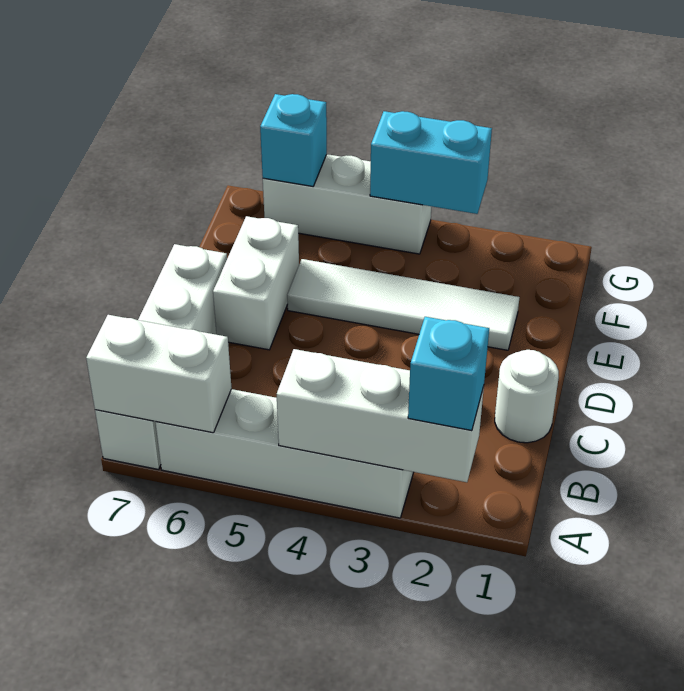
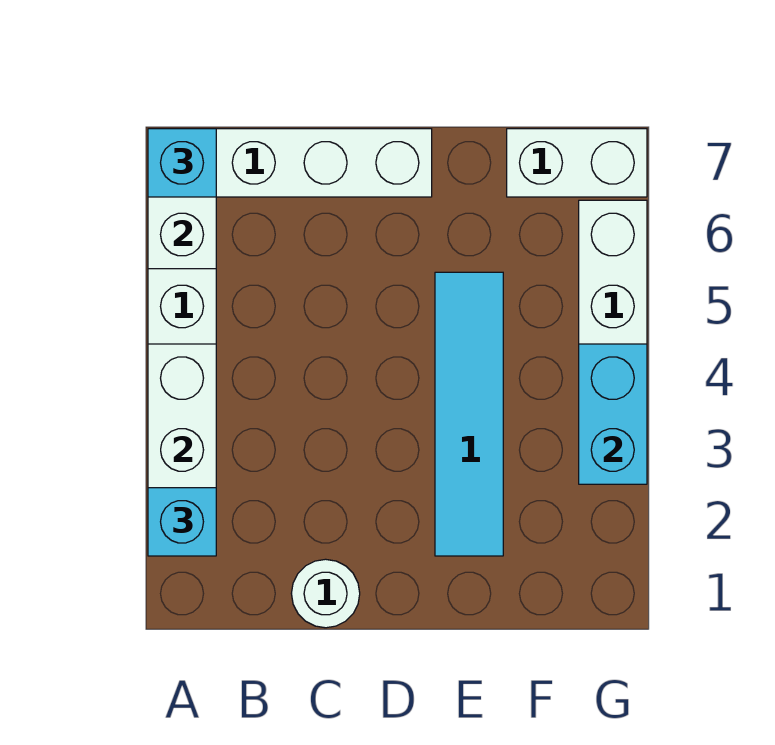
white 1x2 brick [213,216,299,350] -> white 1x2 brick moved to [507,129,647,197]
white 1x4 tile [287,259,519,350] -> cyan 1x4 tile [435,272,503,556]
cyan 1x1 brick [260,94,327,186] -> cyan 1x1 brick moved to [148,129,216,197]

